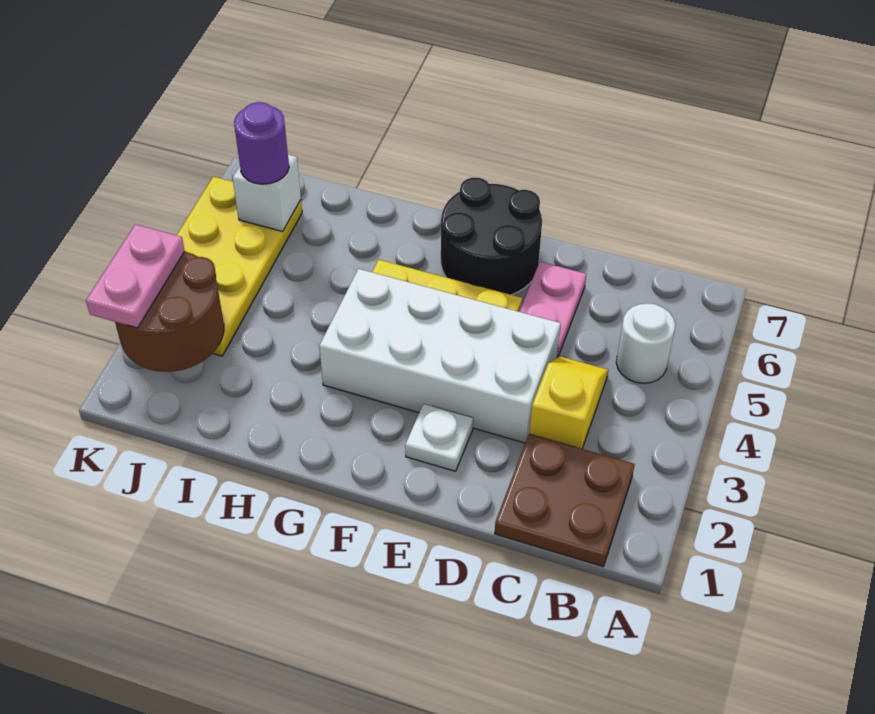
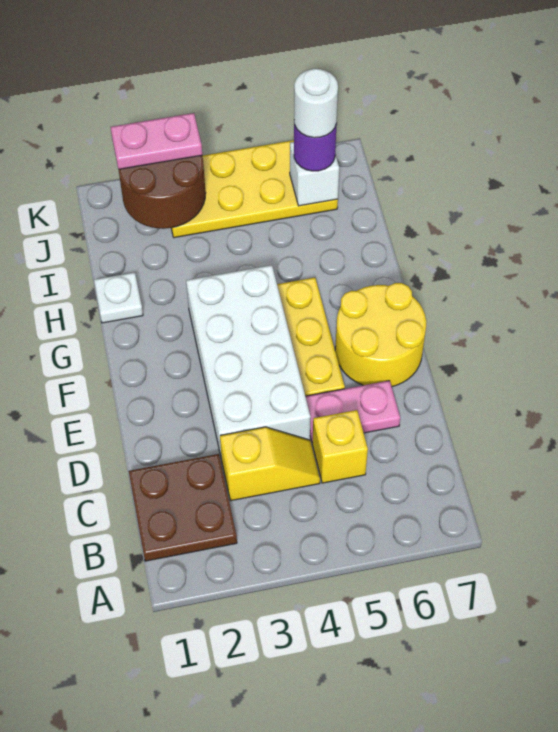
white 1x1 round brick [616,304,675,383] -> white 1x1 round brick moved to [294,69,338,138]
none -> yellow 1x1 brick [312,410,368,483]
white 1x1 plate [405,404,473,471] -> white 1x1 plate moved to [94,272,143,323]
black 2x2 round brick [441,178,542,295] -> yellow 2x2 round brick [335,283,426,387]

